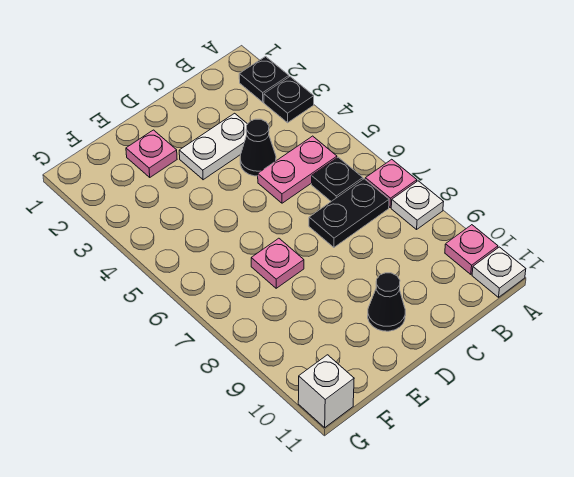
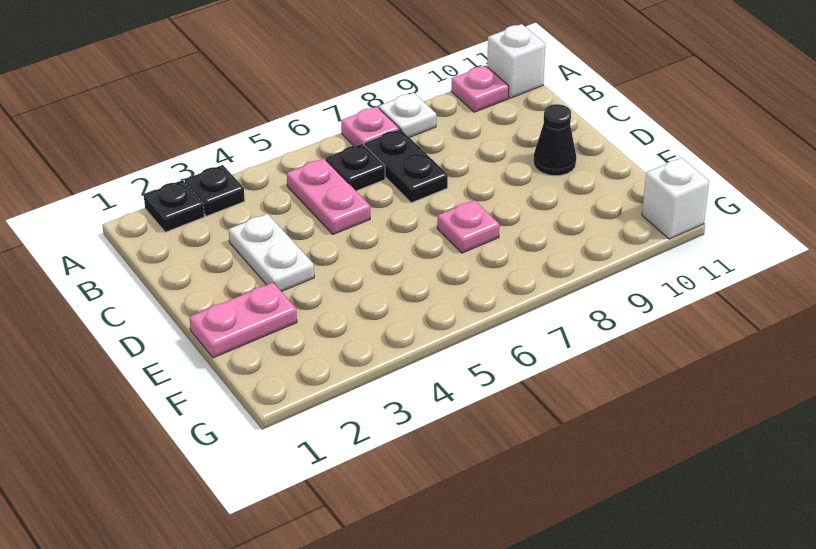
white 1x1 plate [472,247,526,297] -> white 1x1 brick [487,24,545,98]
black 1x1 cone [240,119,276,176] -> none
pink 1x1 plate [126,130,177,177] -> pink 1x2 plate [189,283,297,358]

